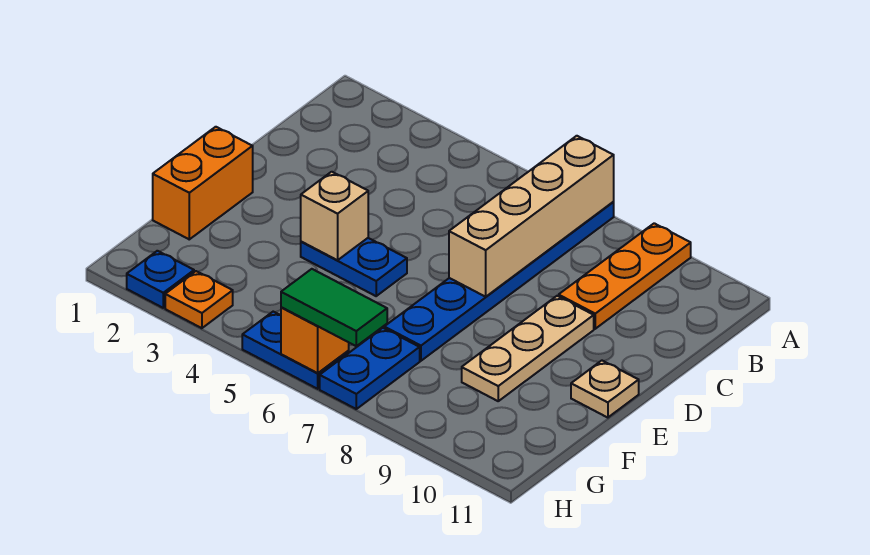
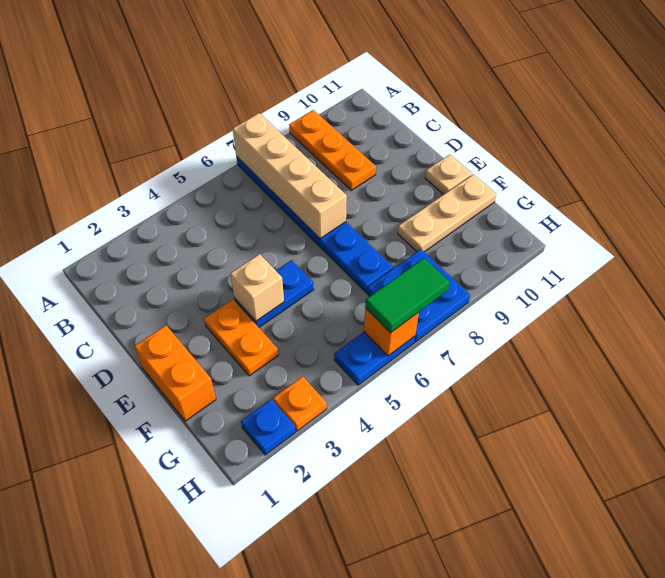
tan 1x3 plate [462,296,594,401] -> tan 1x3 plate turned to [398,174,496,252]
none -> orange 1x2 plate [204,299,278,376]
blue 1x2 plate [320,328,420,409] -> blue 2x2 plate [367,249,470,342]

